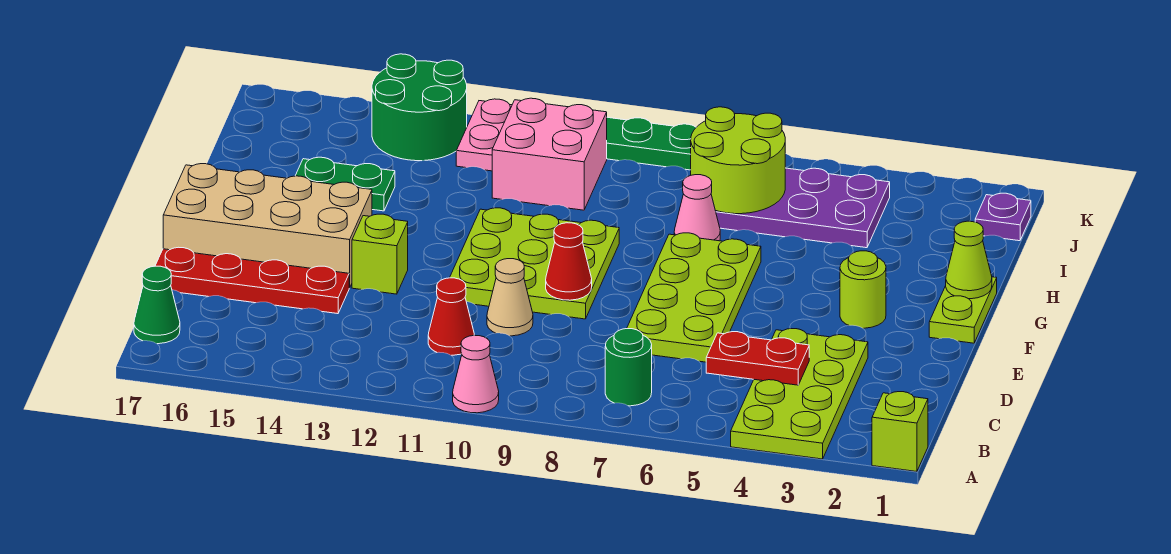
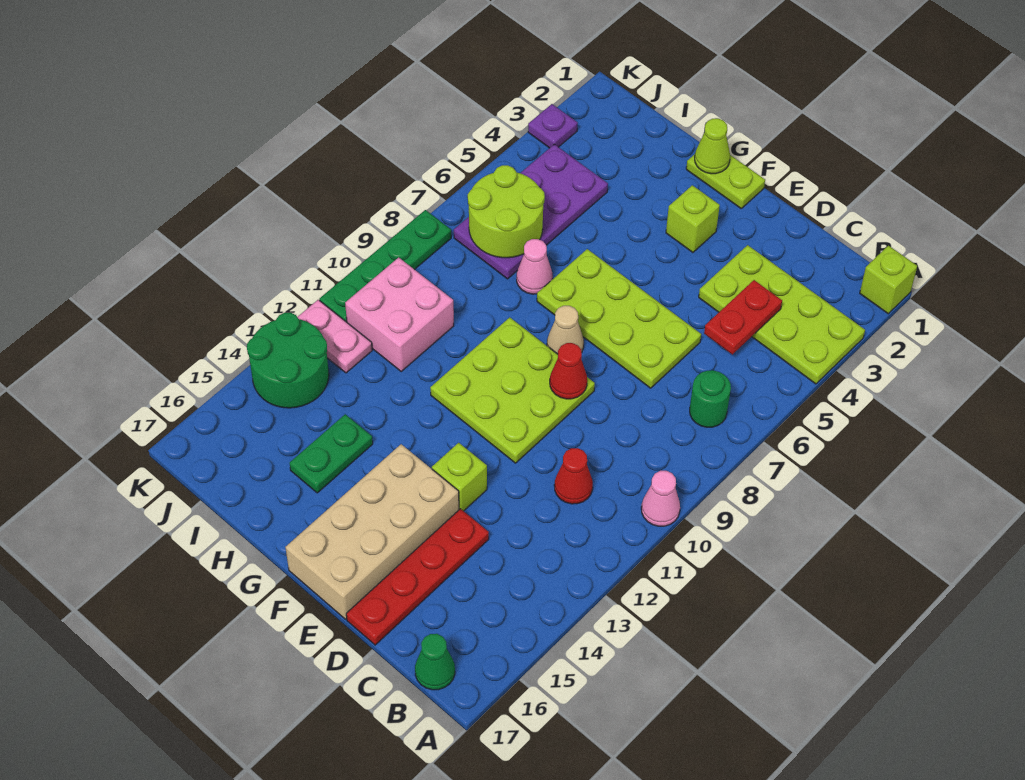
tan 1x1 cone [487,259,533,336] -> tan 1x1 cone moved to [547,306,584,354]
lime 1x1 round brick [840,251,886,328] -> lime 1x1 brick [666,185,720,252]
purple 1x1 plate [975,193,1031,241] -> purple 1x1 plate moved to [528,104,578,148]

